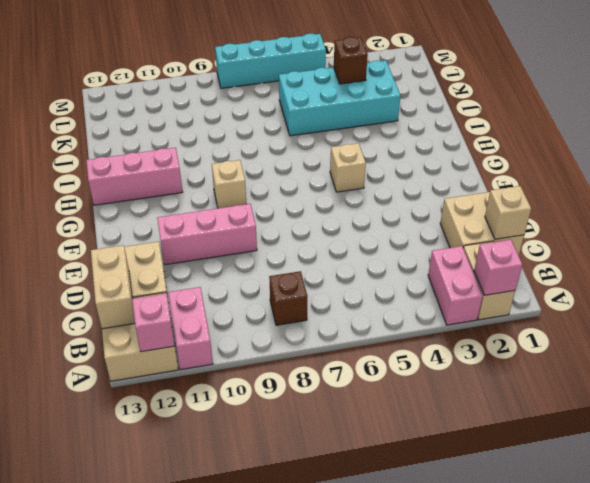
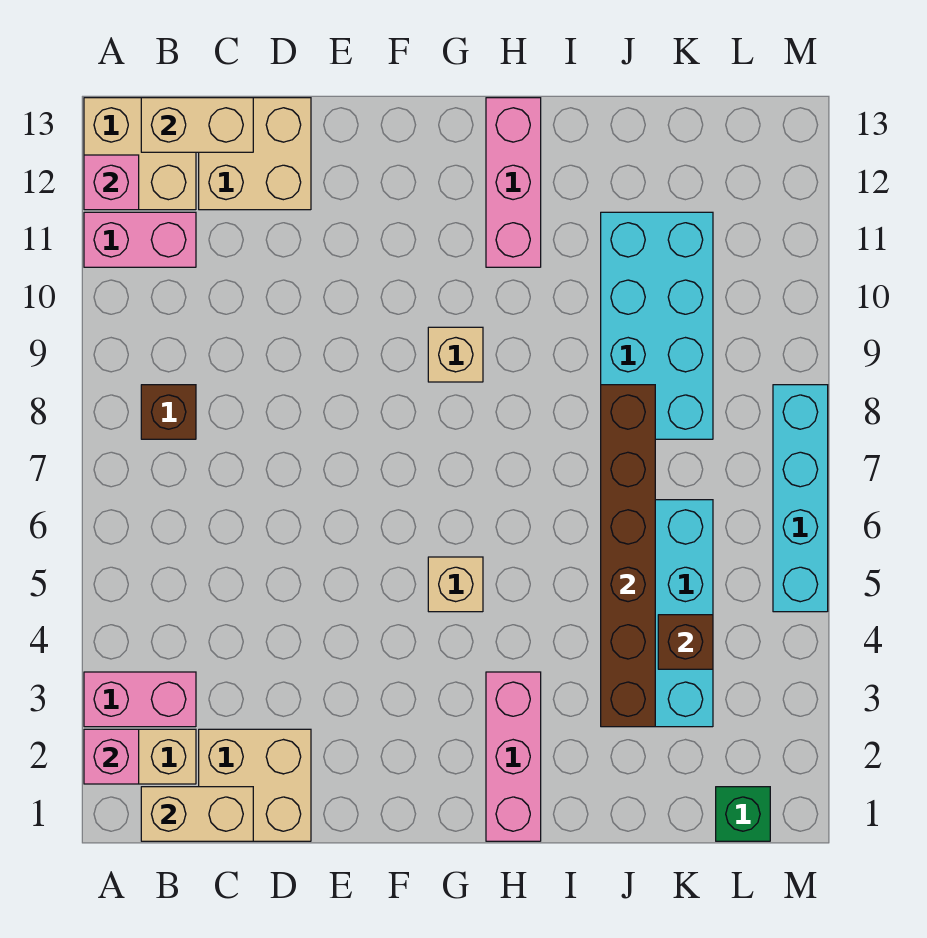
tan 1x1 brick [485,186,531,239] -> tan 1x2 brick [141,787,253,841]
pink 1x3 brick [157,204,257,265] -> pink 1x3 brick moved to [486,672,541,841]
none -> brown 1x6 brick [601,385,655,727]
none -> cyan 2x4 brick [601,212,713,439]
none -> green 1x1 brick [716,787,770,841]

